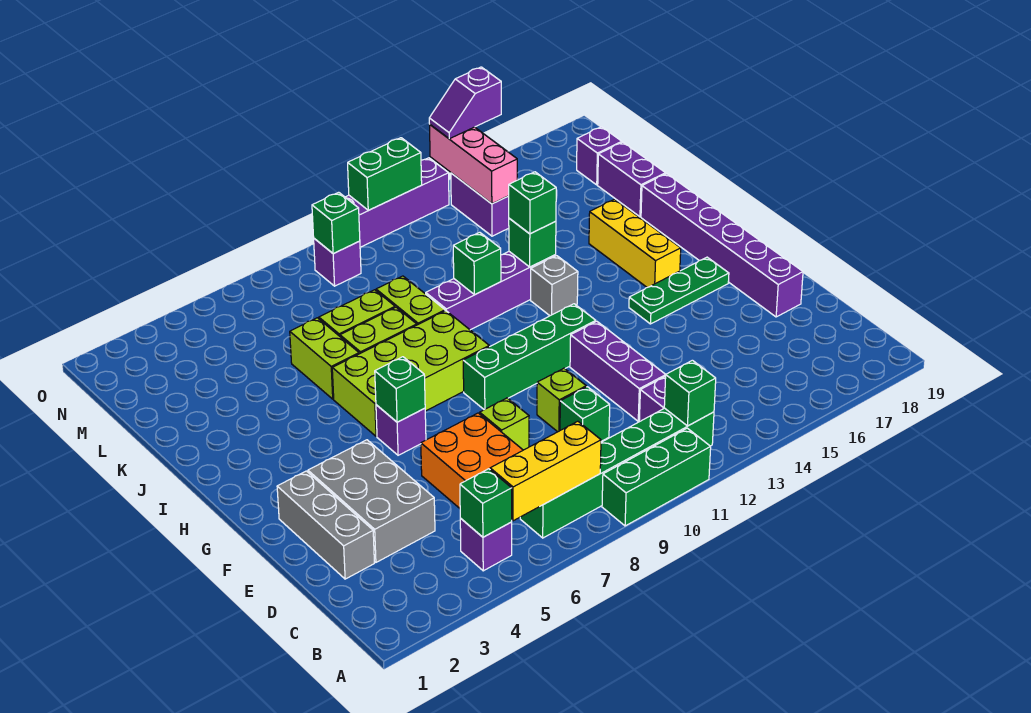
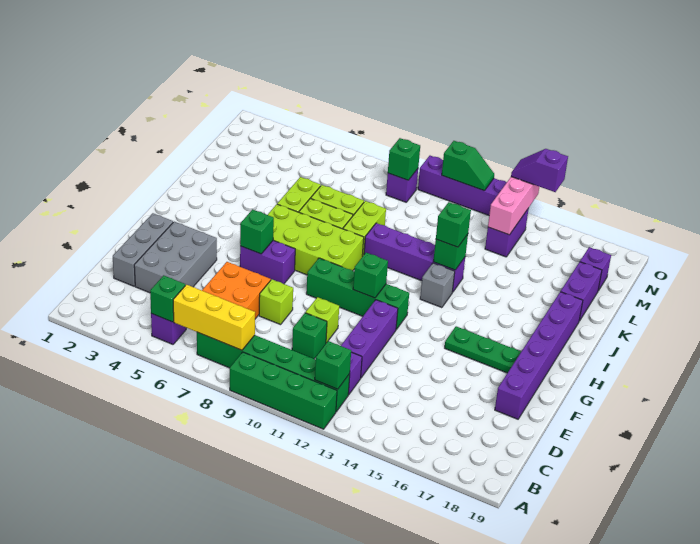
green 1x3 brick [602,428,711,526] -> green 1x4 brick [230,352,337,429]
purple 1x1 brick [376,405,426,455] -> purple 1x2 brick [240,240,295,284]
yellow 1x3 brick [589,199,681,287] -> none
green 1x1 brick [453,232,501,295] -> green 1x1 brick moved to [353,253,388,298]
green 1x2 brick [348,138,422,210] -> green 1x2 slope [442,141,494,191]

